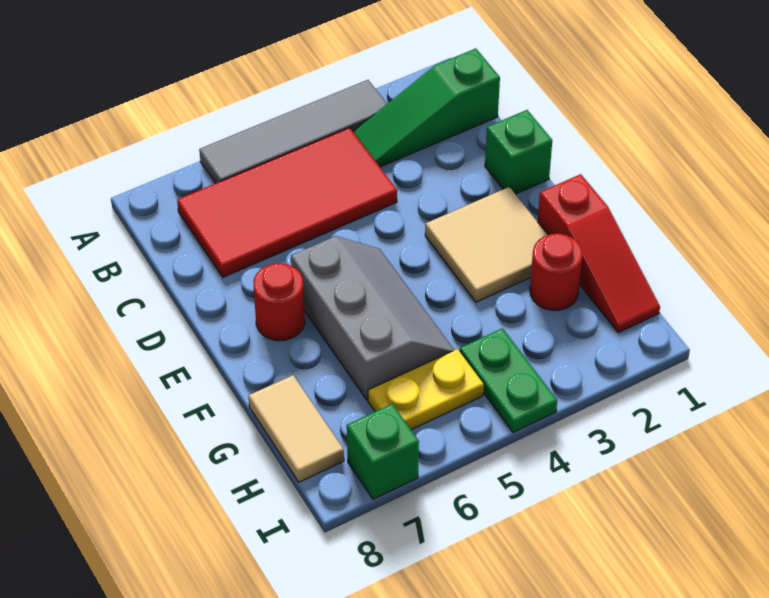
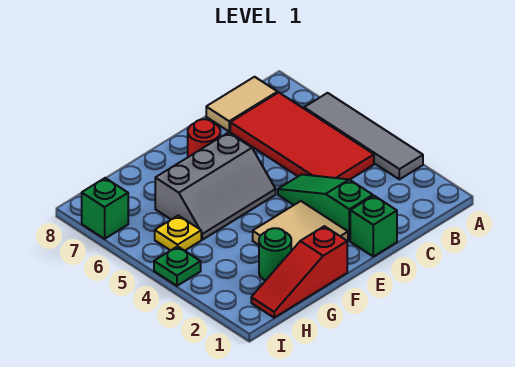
green 1x3 slope [353,49,500,167] -> green 1x3 slope moved to [278,174,373,241]
red 1x1 round brick [530,234,583,310] -> green 1x1 round brick [259,228,291,280]
tan 1x2 tile [249,375,344,482] -> tan 1x2 tile moved to [206,77,278,131]
green 1x2 plate [460,328,557,433] -> green 1x1 plate [154,246,201,286]
yellow 1x2 plate [368,349,484,430] -> yellow 1x1 plate [155,215,201,251]

